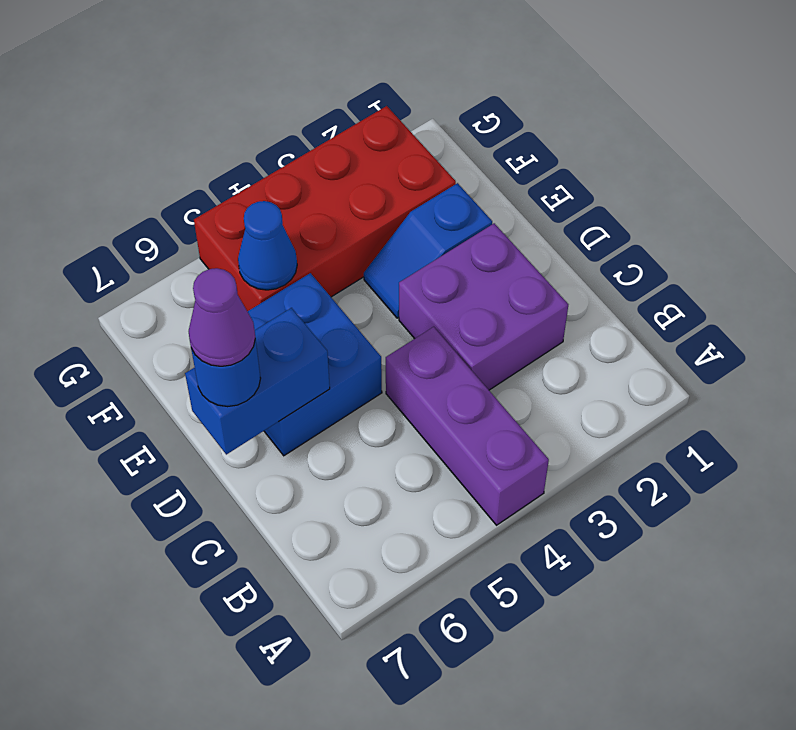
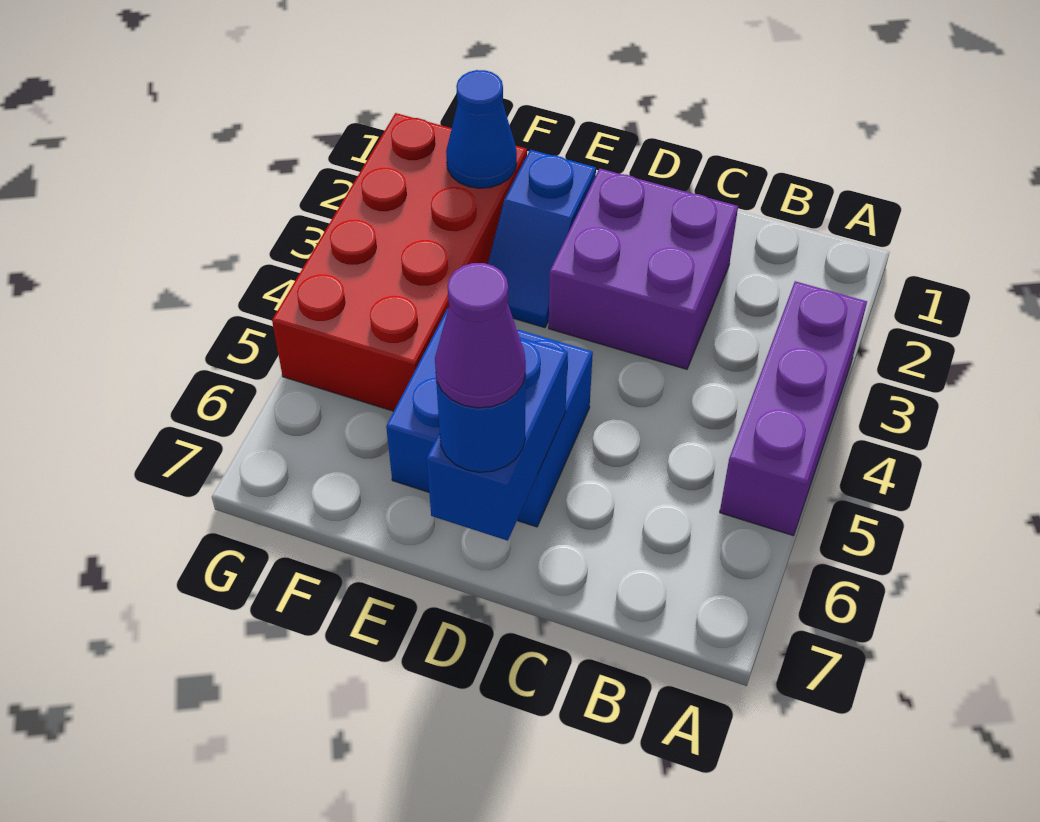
purple 1x3 brick [386,327,549,525] -> purple 1x3 brick turned to [720,281,867,536]
blue 1x1 cone [238,201,297,290] -> blue 1x1 cone moved to [446,70,517,188]

